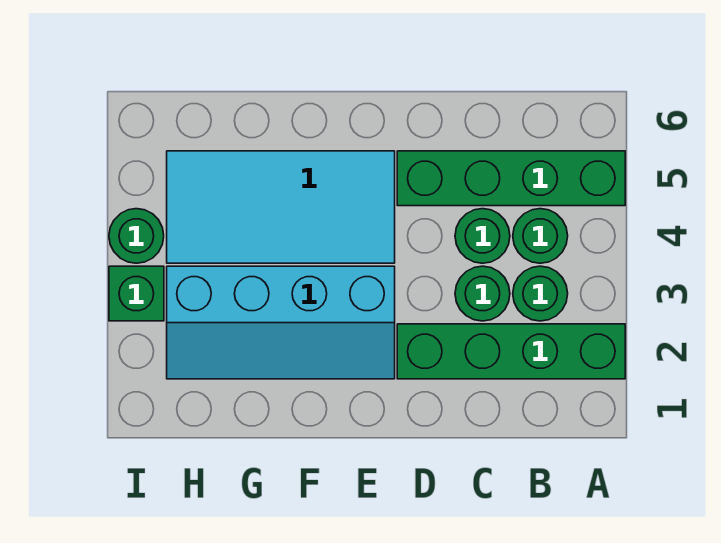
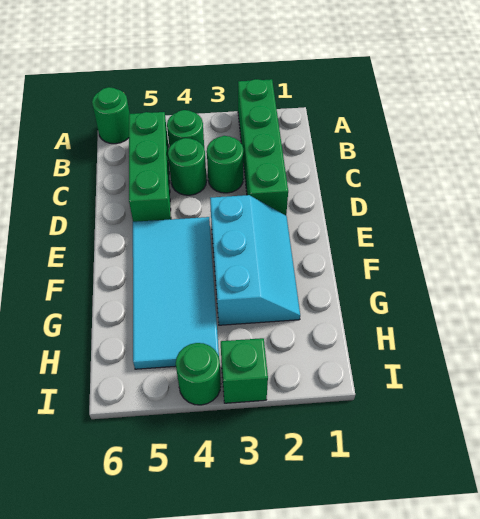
green 1x4 brick [397,151,625,206] -> green 1x3 brick [129,112,171,222]
green 1x1 round brick [513,266,568,321] -> green 1x1 round brick moved to [92,87,130,144]
cyan 2x4 slope [167,266,395,379] -> cyan 2x3 slope [210,195,300,325]

